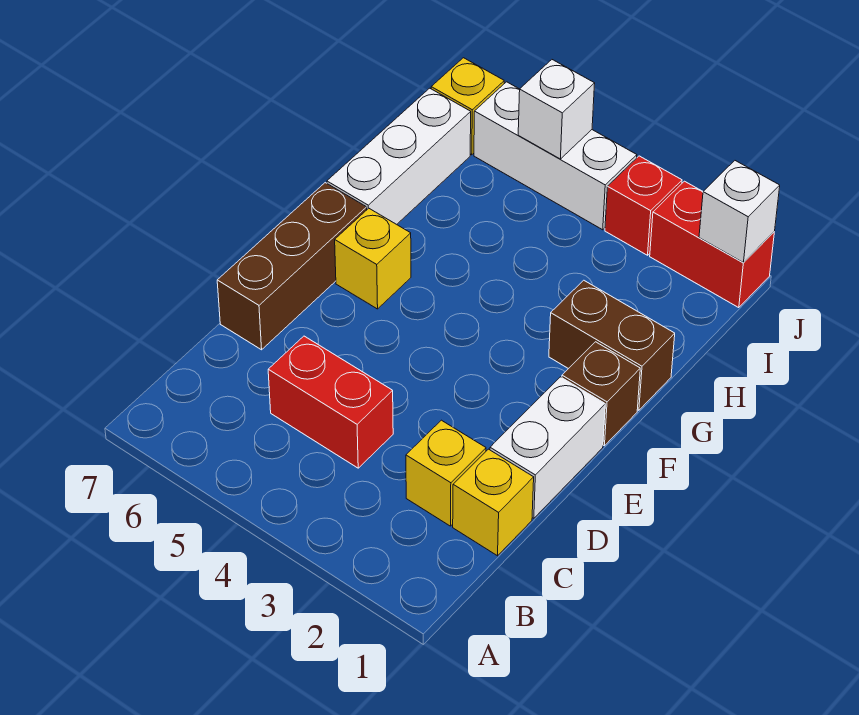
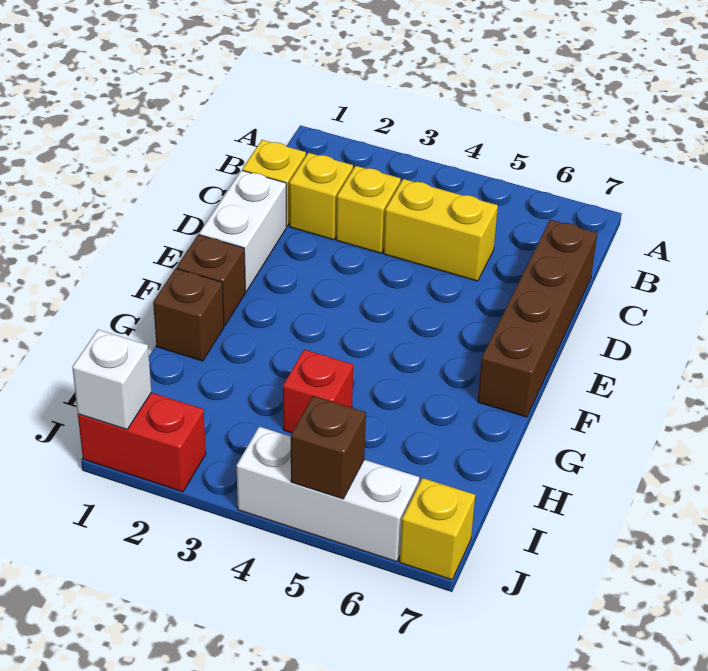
red 1x2 brick [268,336,393,468] -> yellow 1x2 brick [384,179,498,281]
brown 1x3 brick [217,183,367,350] -> brown 1x4 brick [478,220,597,417]
yellow 1x1 brick [335,208,411,309] -> yellow 1x1 brick moved to [336,166,401,253]
brown 1x2 brick [549,280,675,410] -> brown 1x1 brick [153,269,224,361]
white 1x3 brick [327,88,471,224] -> none
red 1x1 brick [605,156,682,255] -> red 1x1 brick moved to [283,350,353,433]
white 1x1 brick [518,60,595,159] -> brown 1x1 brick [291,396,366,499]

